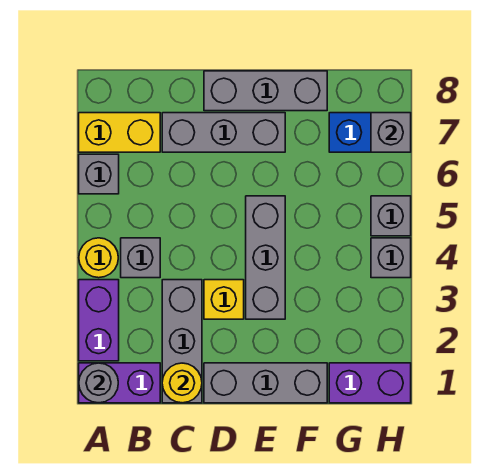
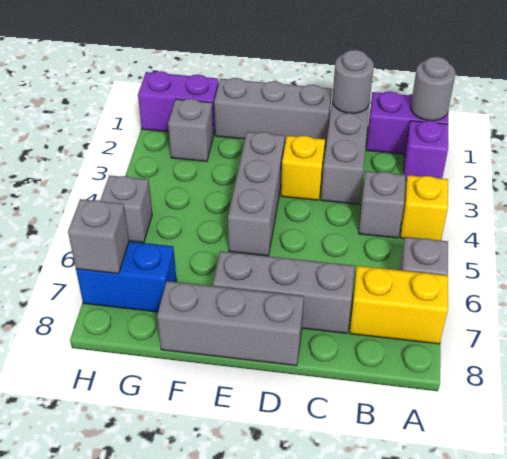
purple 1x2 brick [79,280,119,361] -> purple 1x1 brick [404,120,448,181]
yellow 1x1 round brick [79,238,118,278] -> yellow 1x1 brick [400,175,448,240]
yellow 1x1 round brick [162,363,202,403] -> grey 1x1 round brick [332,50,374,113]
grey 1x1 brick [371,238,411,278] -> grey 1x1 brick moved to [168,99,213,162]

